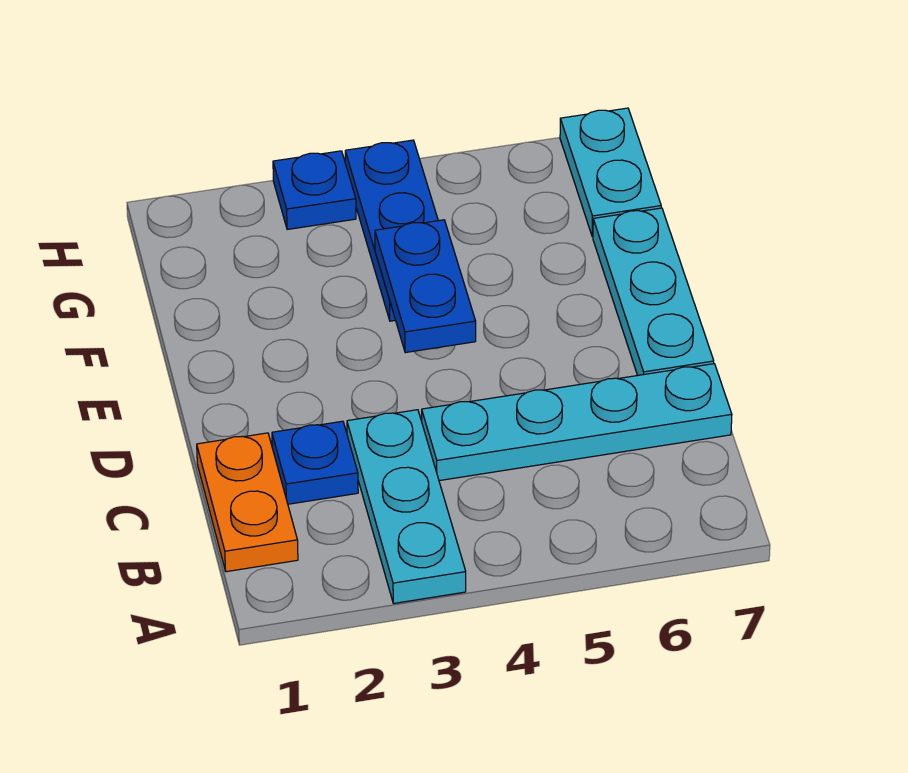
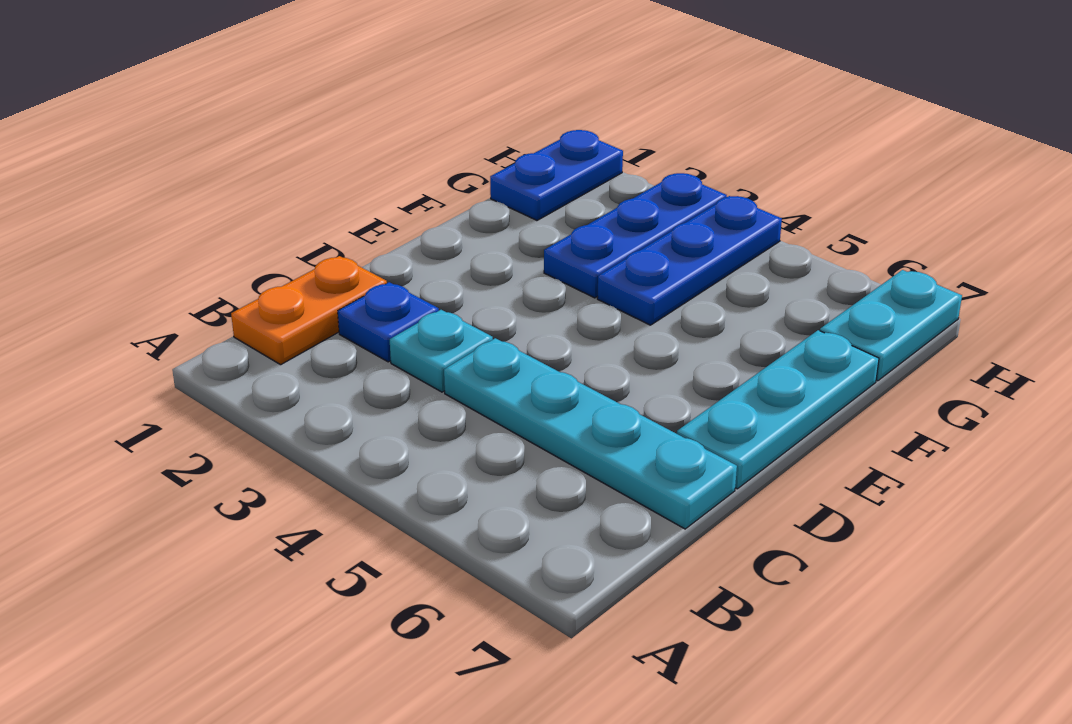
cyan 1x3 plate [347,410,466,604] -> cyan 1x1 plate [390,310,493,392]
blue 1x2 plate [375,220,476,353] -> blue 1x2 plate moved to [490,130,623,220]
blue 1x1 plate [273,151,356,230] -> blue 1x3 plate [544,173,727,298]

